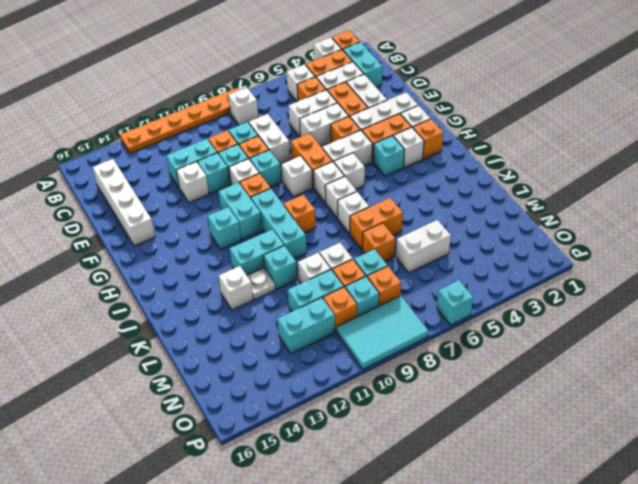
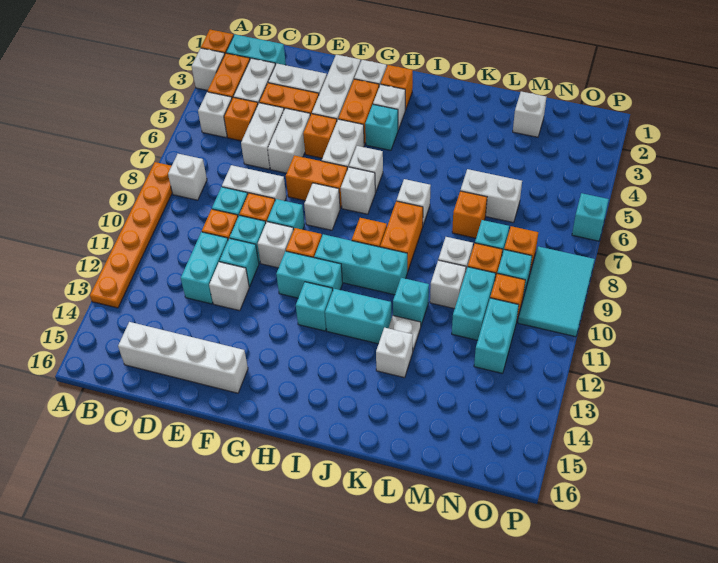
white 1x1 brick [325,176,357,218] -> white 1x1 brick moved to [513,91,546,137]
cyan 1x2 brick [230,229,284,275] -> cyan 1x2 brick turned to [325,289,391,344]
orange 1x2 brick [350,198,403,249] -> orange 1x2 brick moved to [380,201,423,272]
white 1x2 brick [396,220,451,273] -> white 1x2 brick turned to [460,169,522,223]

